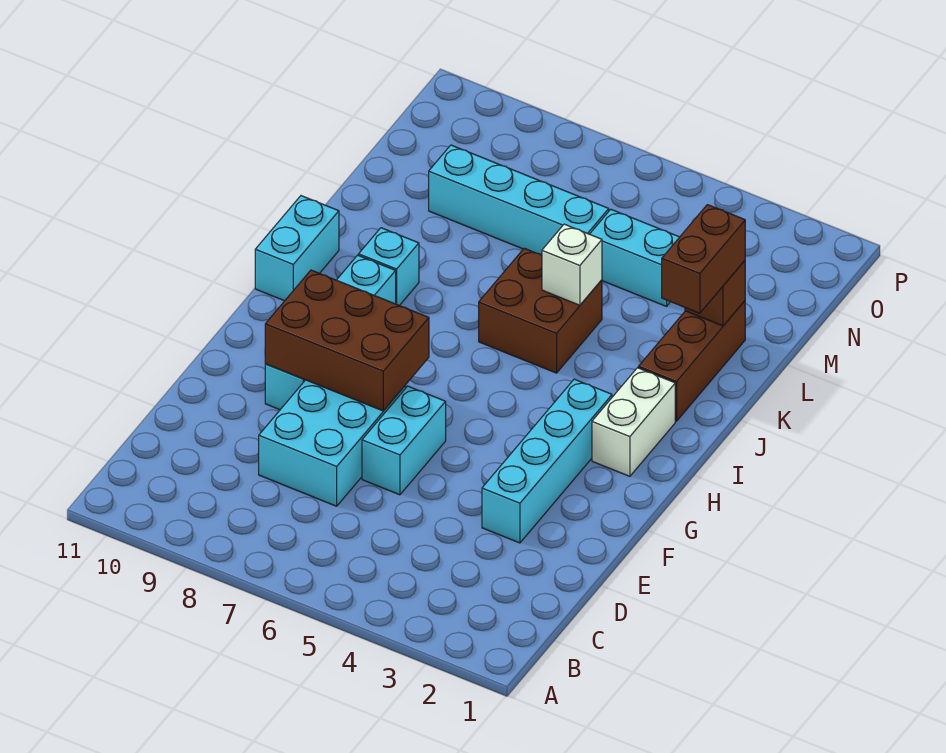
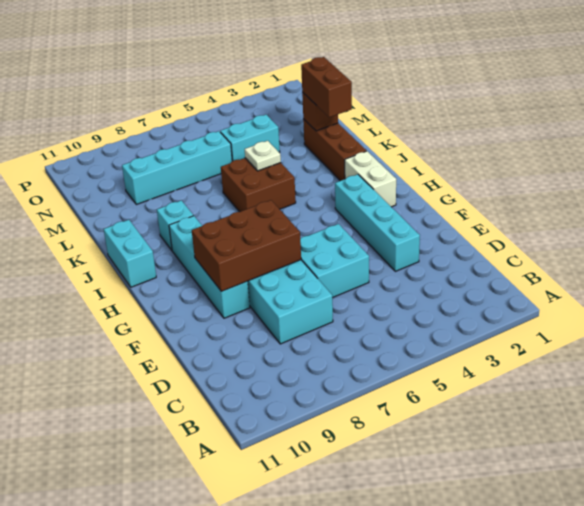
cyan 1x2 brick [362,386,446,495] -> cyan 2x2 brick [300,224,369,298]
white 1x1 brick [542,224,602,305] -> white 1x1 plate [245,141,281,171]

